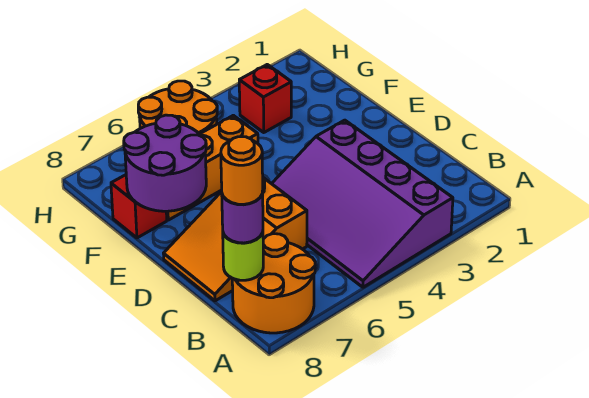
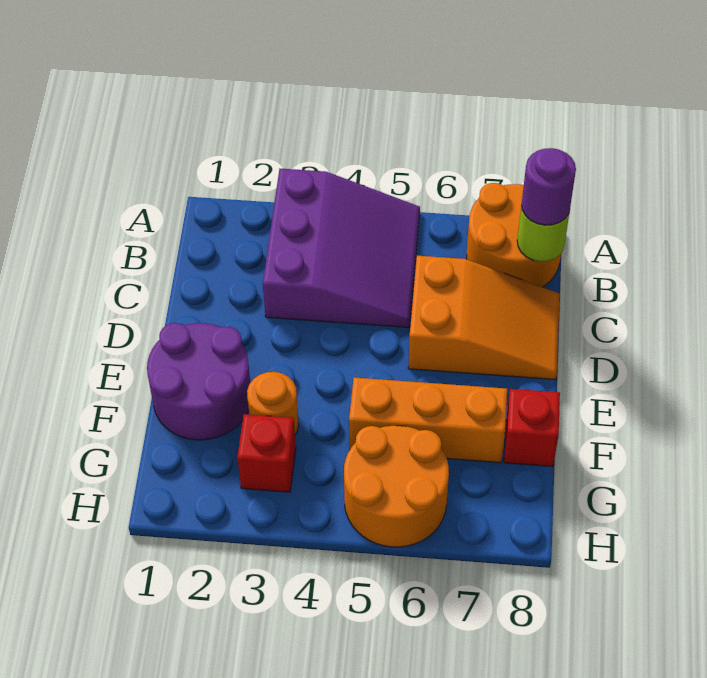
purple 3x4 slope [272,120,453,287] -> purple 3x3 slope [263,169,420,328]
orange 1x1 round brick [221,137,263,204] -> orange 1x1 round brick moved to [247,372,299,434]
purple 2x2 round brick [124,115,206,211] -> purple 2x2 round brick moved to [147,323,250,440]

